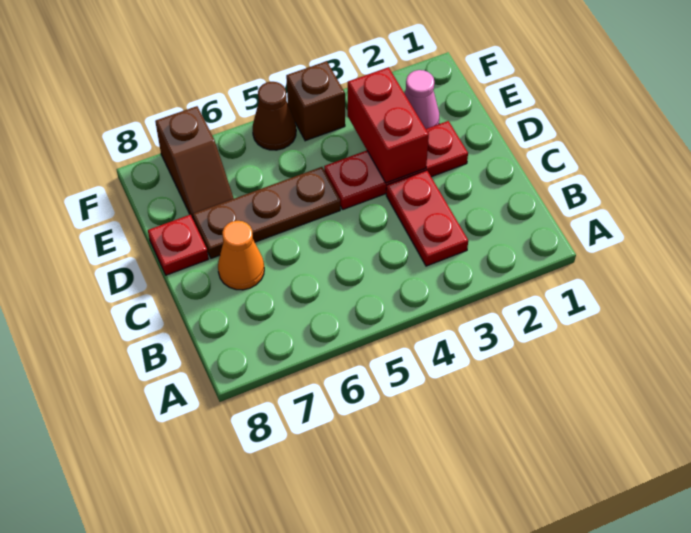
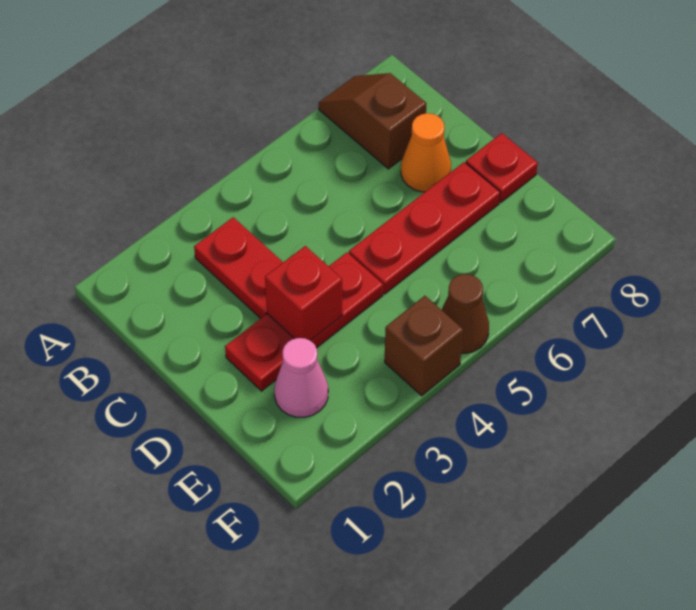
red 1x2 brick [348,67,429,183] -> red 1x1 brick [265,246,342,341]
brown 1x3 plate [193,167,340,258] -> red 1x3 plate [349,162,500,294]
brown 1x2 slope [155,106,234,220] -> brown 1x2 slope moved to [319,73,427,169]

